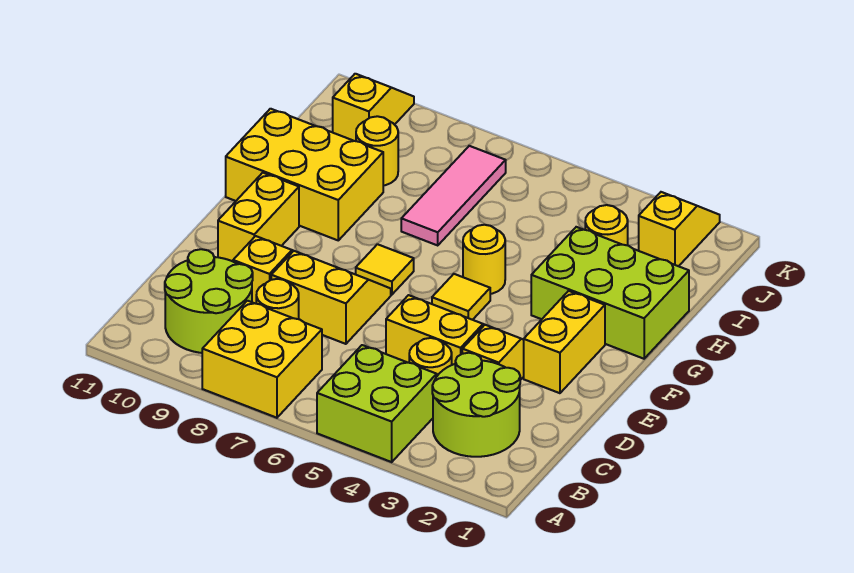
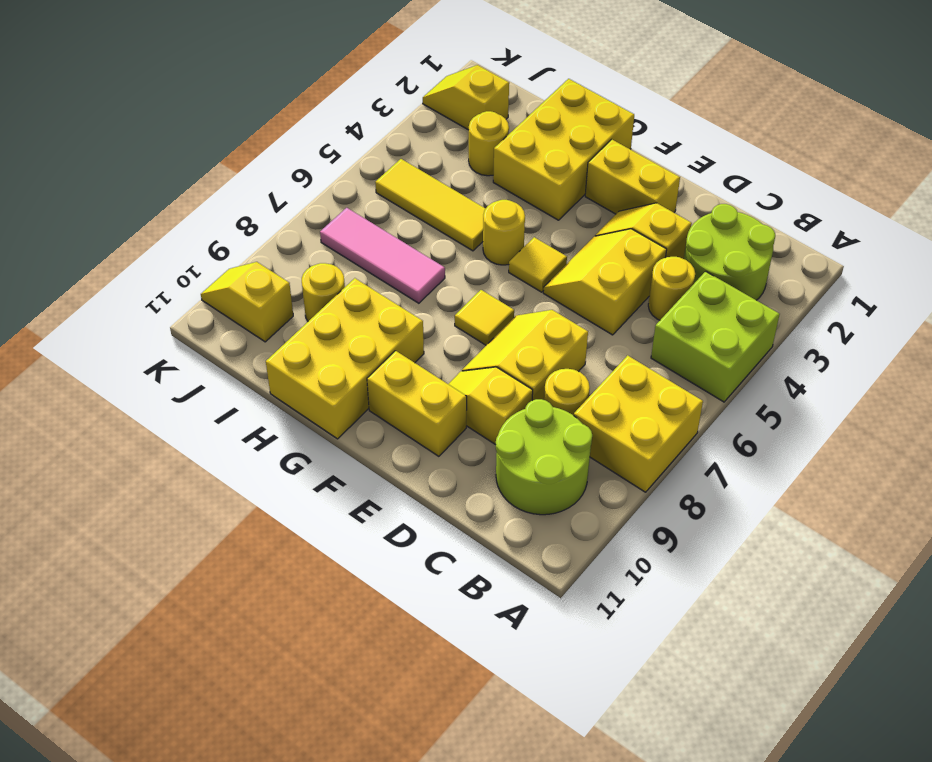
lime 2x3 brick [531,227,689,359] -> yellow 2x3 brick [493,79,634,220]
none -> yellow 1x3 tile [375,159,486,251]

